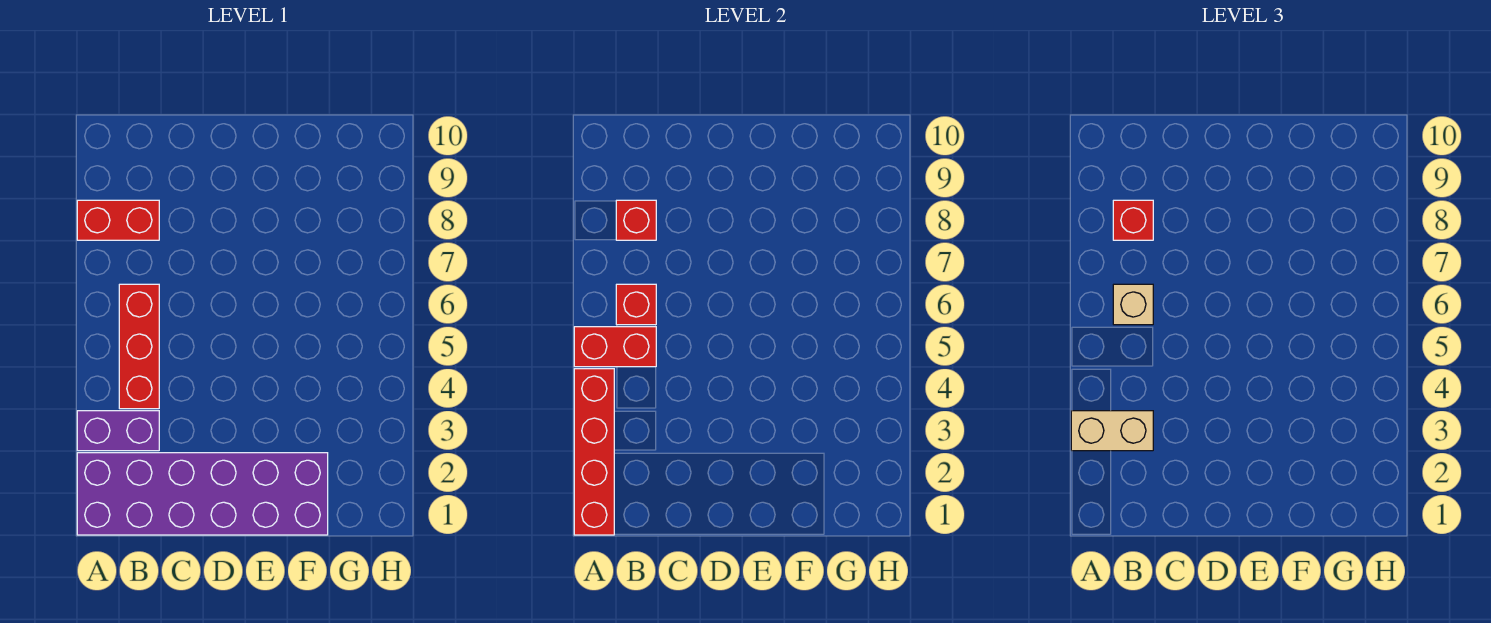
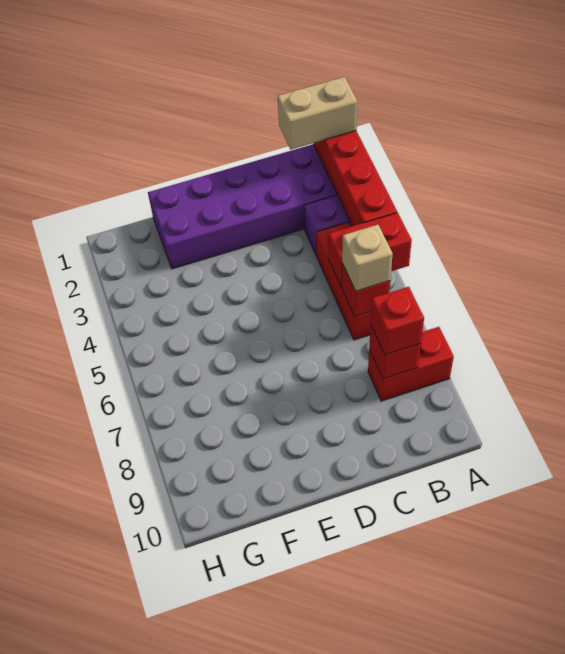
tan 1x2 brick [1071,411,1153,451] -> tan 1x2 brick moved to [278,77,357,150]

